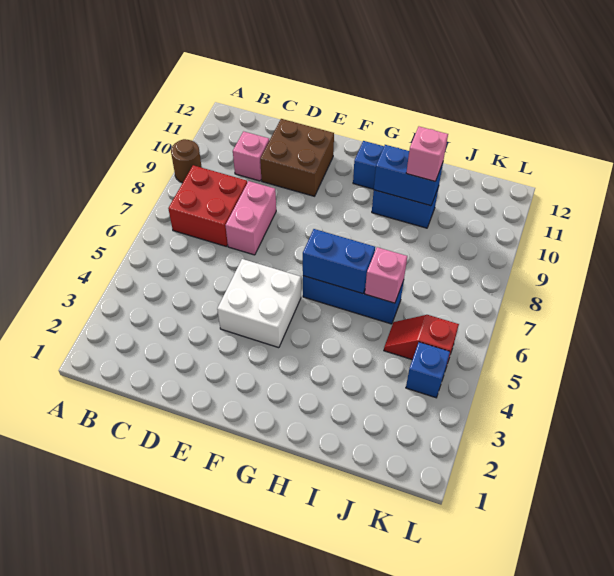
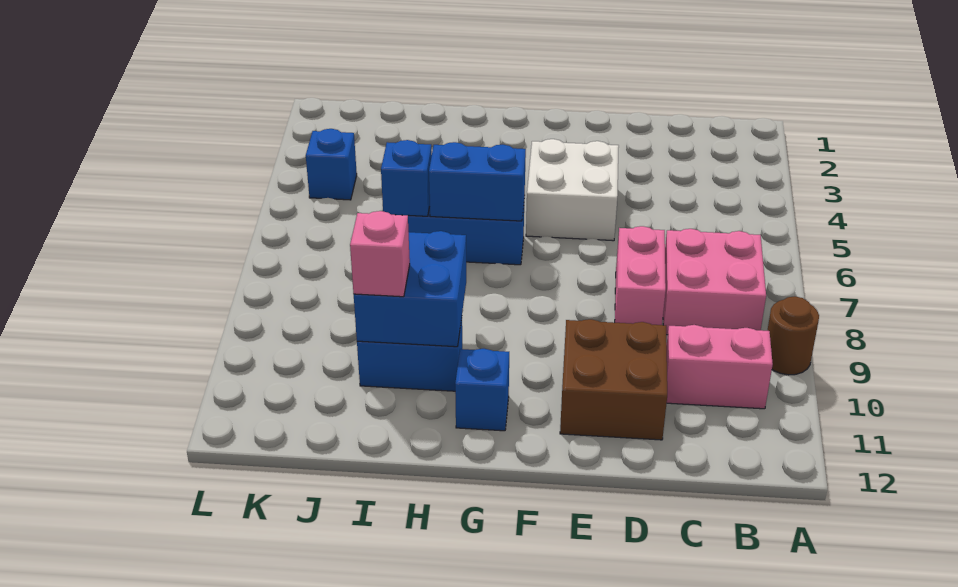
red 2x2 brick [168,165,247,247] -> pink 2x2 brick [663,229,766,335]
pink 1x1 brick [233,131,269,181] -> pink 1x2 brick [667,325,773,409]
blue 1x2 brick [374,145,443,206] -> blue 2x2 brick [354,231,466,347]
pink 1x1 brick [365,247,407,303] -> blue 1x1 brick [381,140,432,216]
red 1x2 slope [384,315,459,367] -> none

